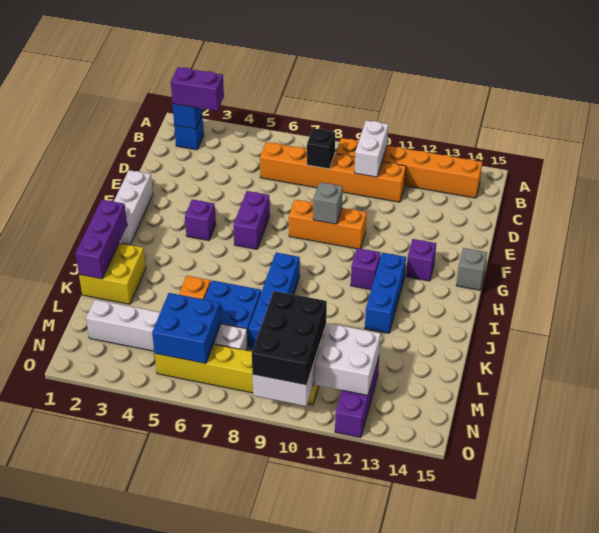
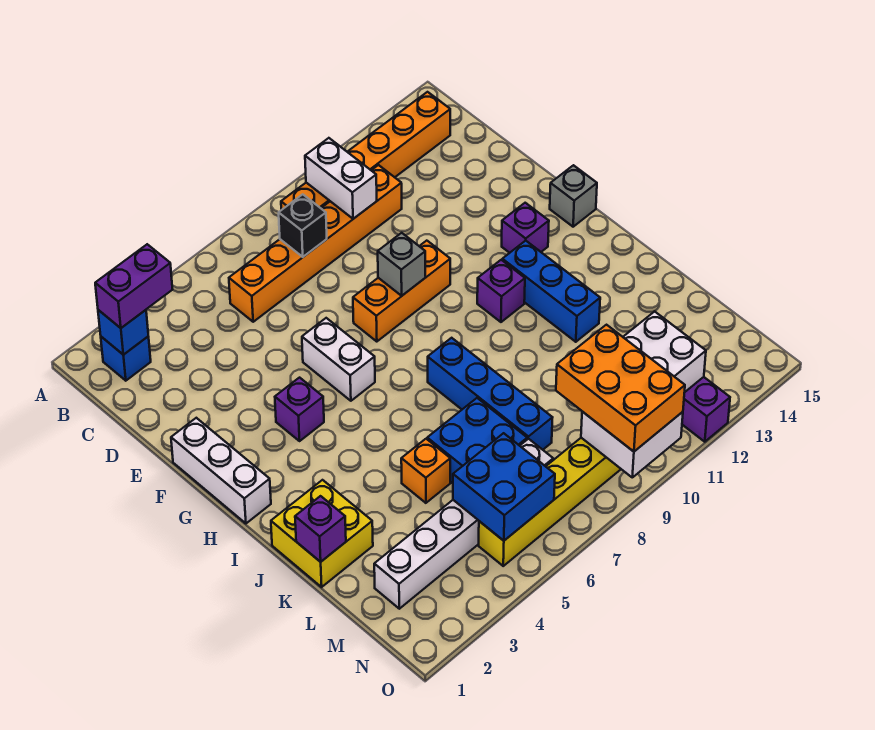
purple 1x2 brick [233,191,270,249] -> white 1x2 brick [302,318,375,401]
purple 1x3 brick [75,200,127,279] -> purple 1x1 brick [295,496,346,562]
black 2x3 brick [252,291,327,385] -> orange 2x3 brick [556,325,685,452]

